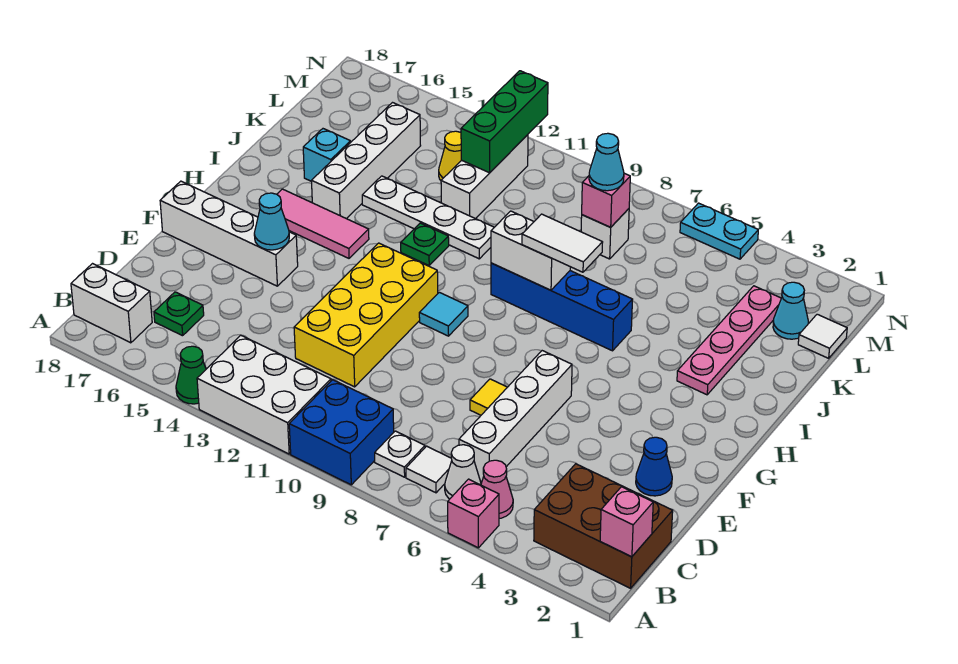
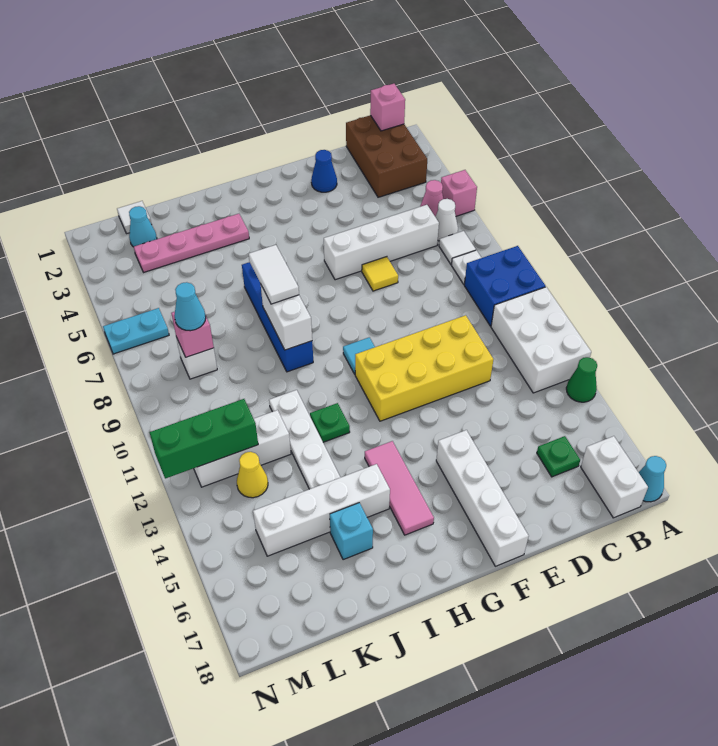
cyan 1x1 cone [254,193,289,250] -> cyan 1x1 cone moved to [639,456,666,502]
cyan 1x2 plate [680,203,758,259] -> cyan 1x2 plate turned to [103,308,169,354]

